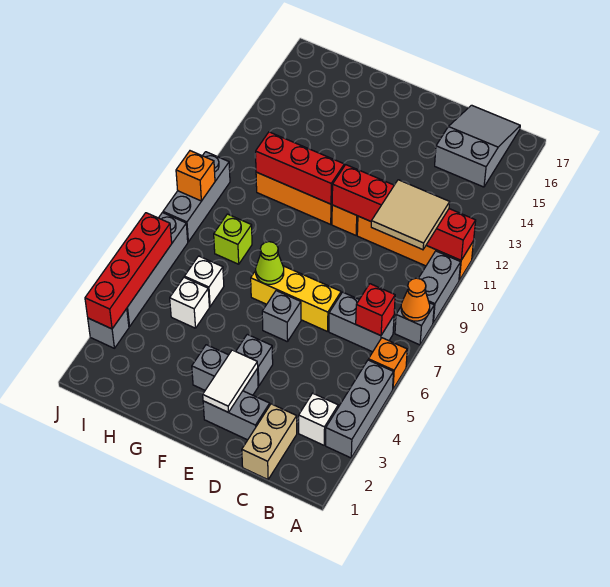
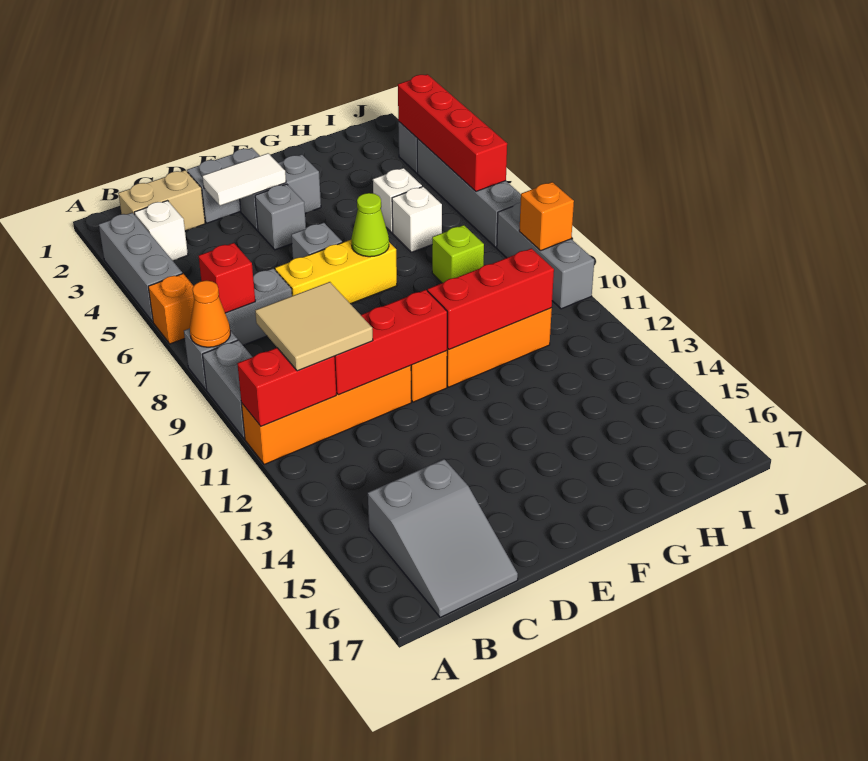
tan 1x2 brick [242,404,297,480] -> tan 1x2 brick turned to [118,170,205,231]
white 1x2 tile [203,350,258,412] -> white 1x2 tile turned to [202,153,286,206]

